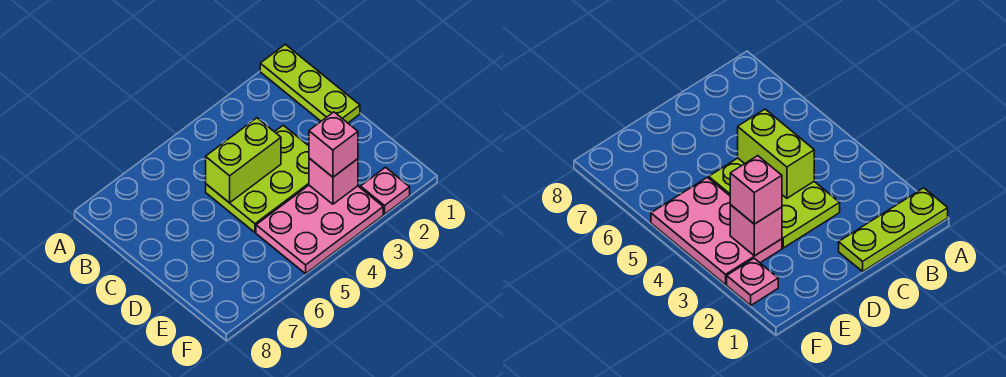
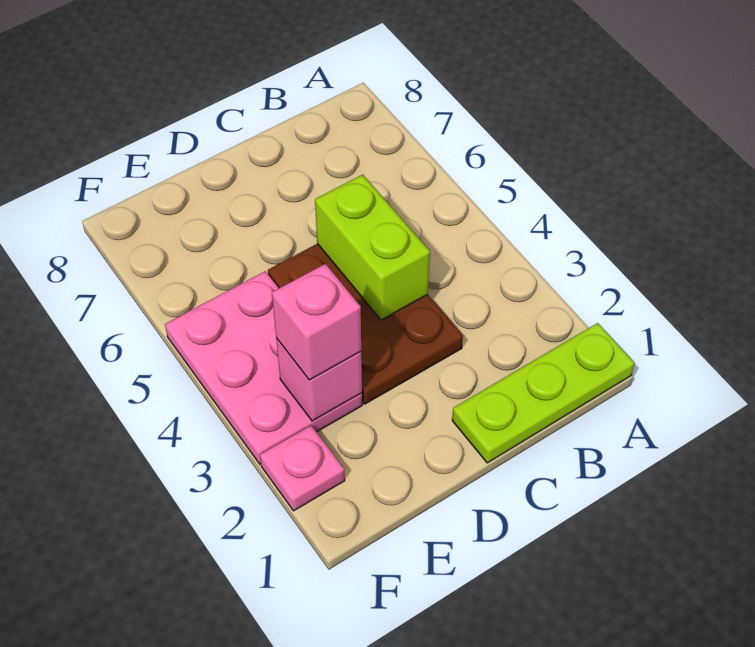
lime 2x3 plate [206,125,309,232] -> brown 2x3 plate [268,244,463,404]

